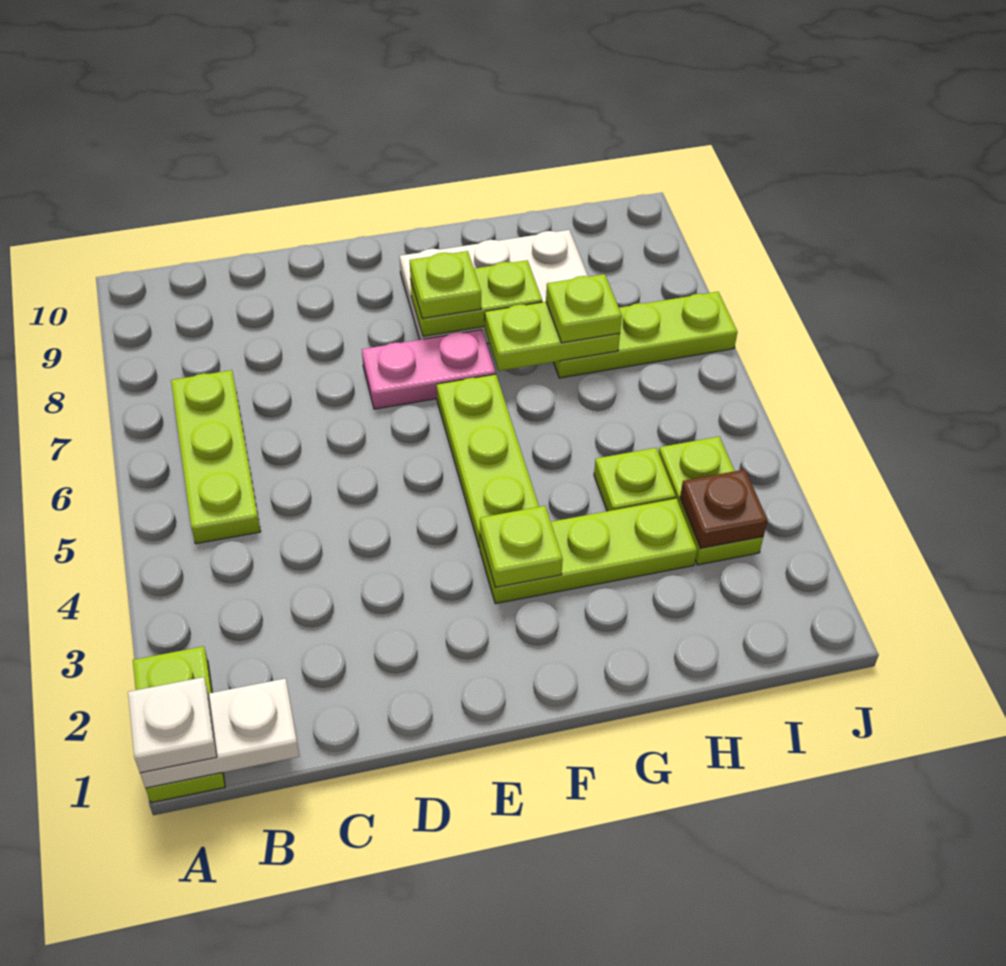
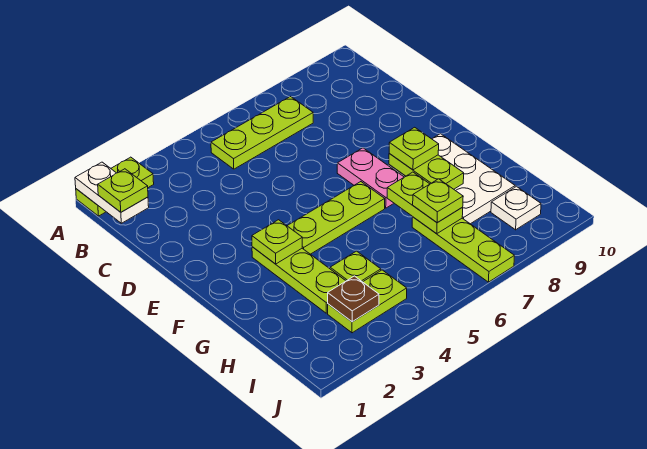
white 1x1 plate [128,677,217,773] -> white 1x1 plate moved to [491,186,541,230]
none -> lime 1x1 plate [98,169,148,212]

